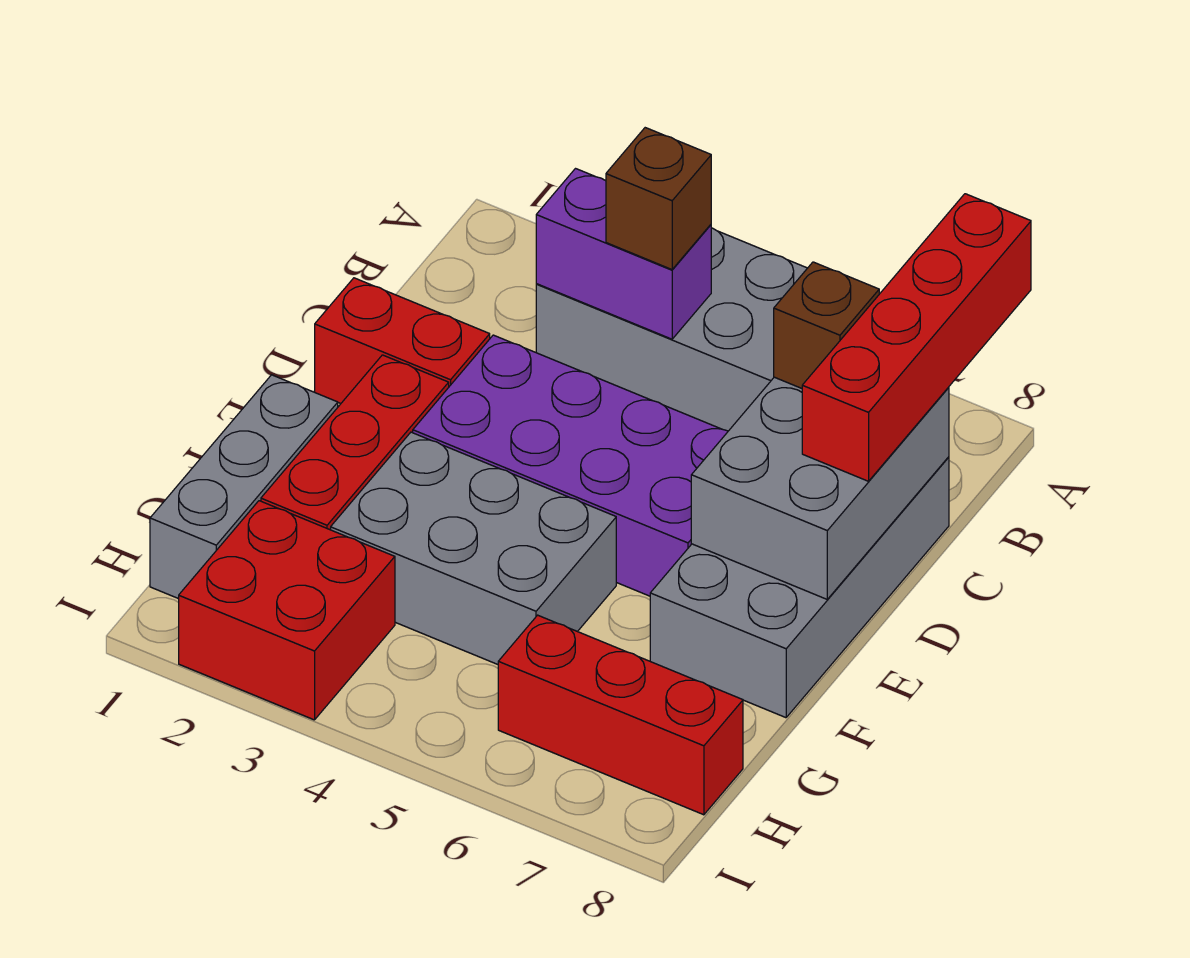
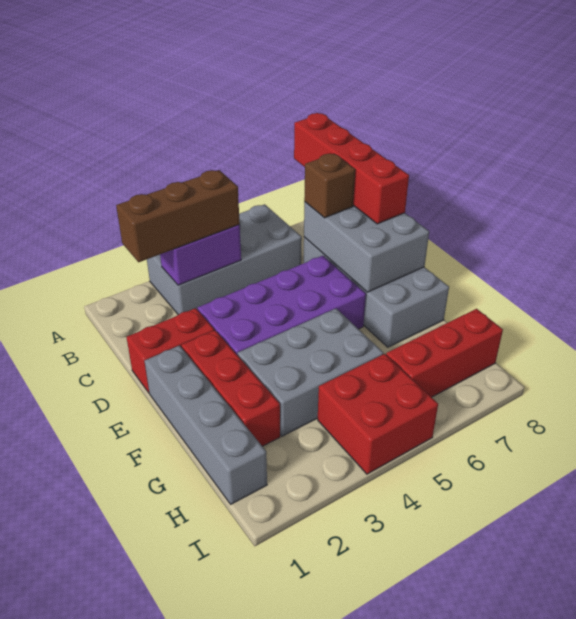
brown 1x1 brick [606,128,711,269] -> brown 1x3 brick [116,170,240,262]
grey 1x3 brick [150,375,338,599] -> grey 1x4 brick [145,346,267,504]
red 2x2 brick [179,501,395,720] -> red 2x2 brick moved to [318,354,438,474]

